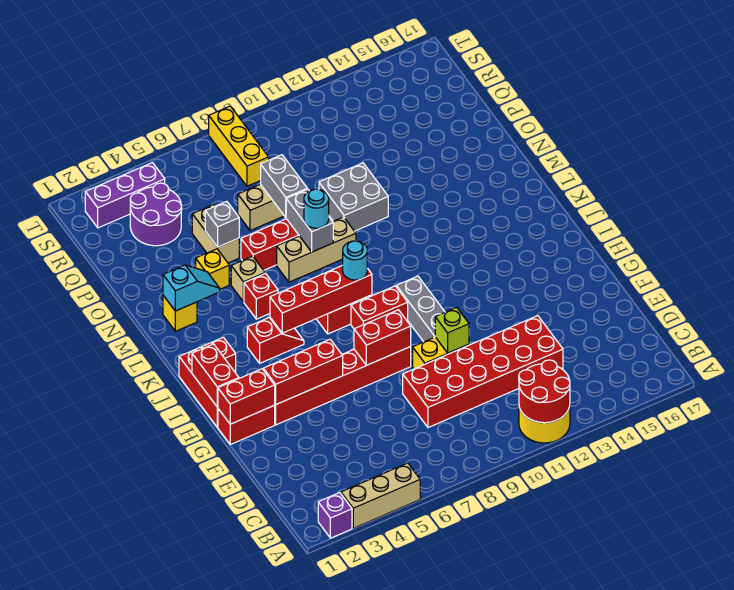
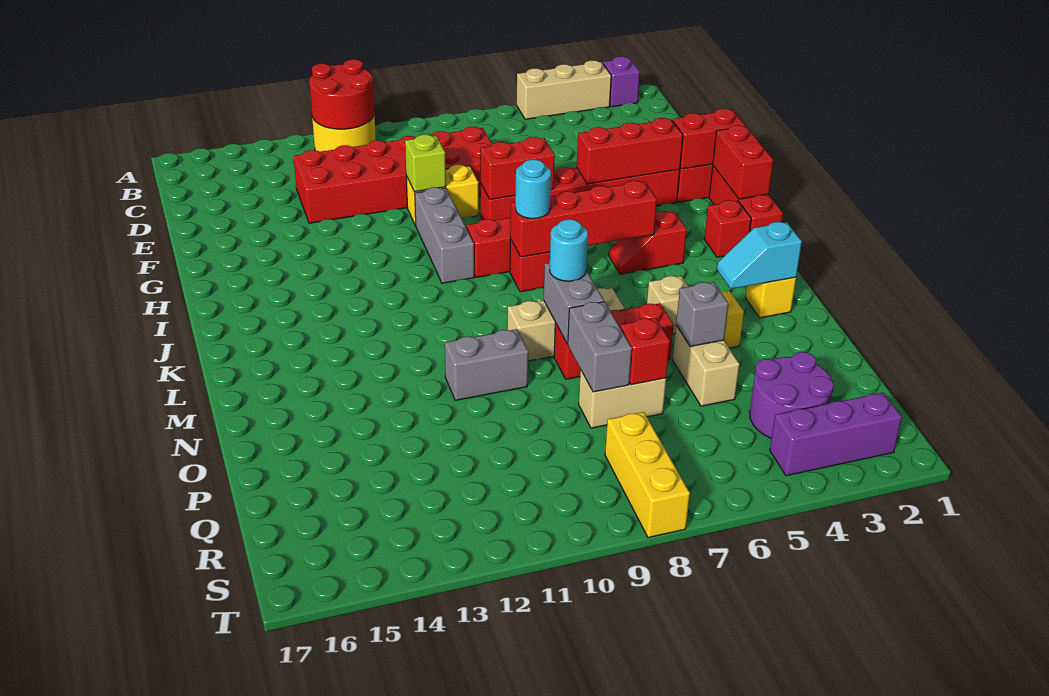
red 1x1 brick [244,274,278,319] -> red 1x1 brick moved to [620,318,670,385]
grey 2x2 brick [319,163,388,231] -> grey 1x2 brick [445,329,528,400]

